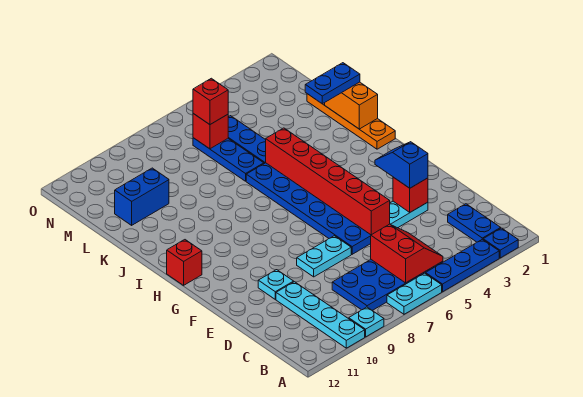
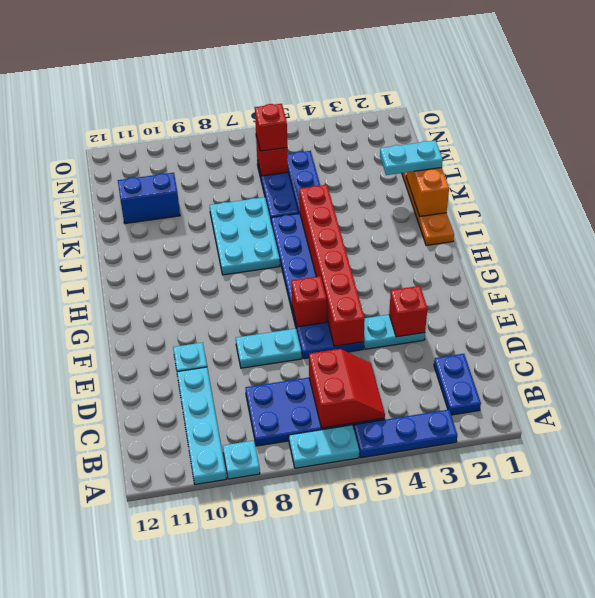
blue 1x1 plate [483,228,518,258] -> none
blue 1x2 slope [375,142,428,188] -> none
red 1x1 brick [167,240,202,285] -> red 1x1 brick moved to [291,276,327,327]
none -> cyan 2x3 plate [210,197,280,275]
blue 1x2 plate [305,63,360,104] -> cyan 1x2 plate [380,141,443,175]

